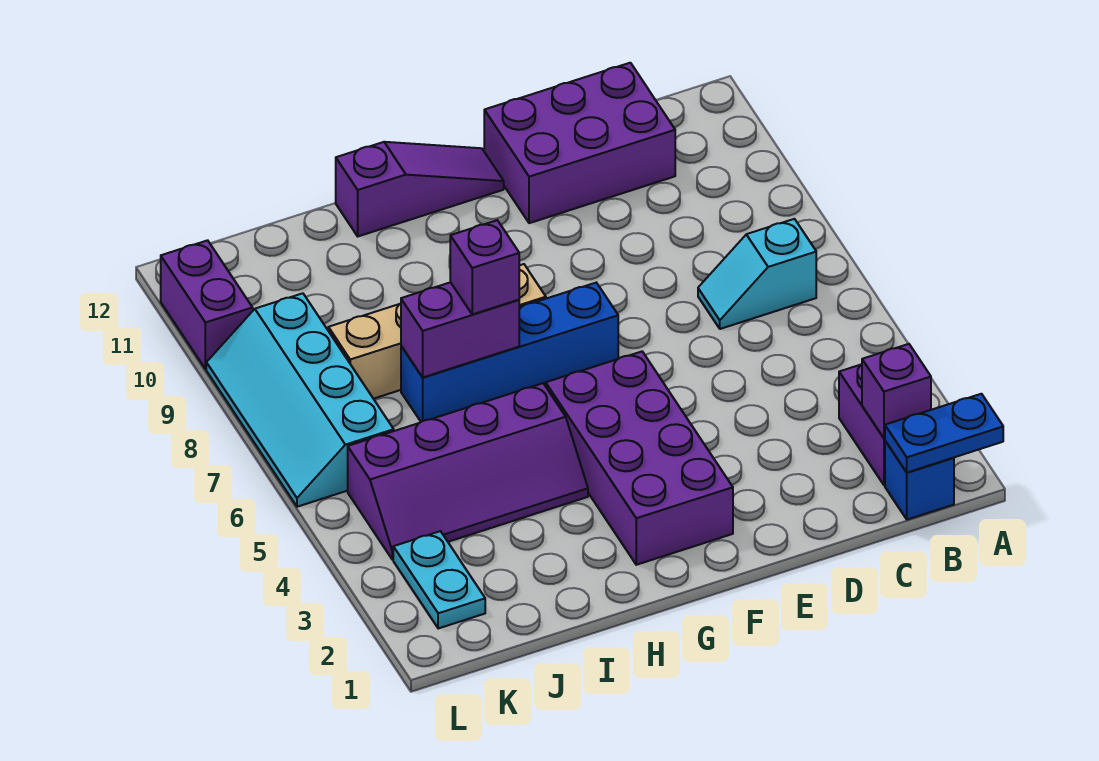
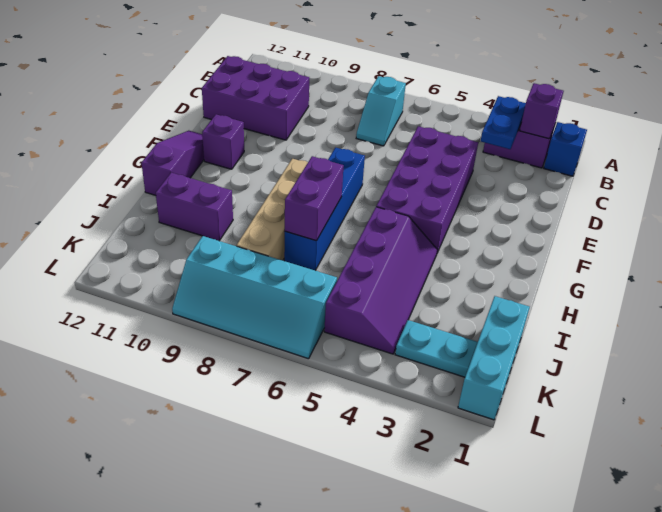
blue 1x2 plate [885,394,1003,472] -> blue 1x2 plate moved to [481,96,526,149]
purple 2x3 brick [484,63,675,223] -> purple 2x3 brick turned to [202,56,309,140]
purple 2x4 brick [546,352,733,565] -> purple 2x4 brick turned to [376,126,478,253]
purple 1x1 brick [450,220,519,314] -> purple 1x1 brick moved to [202,114,244,169]
none -> cyan 1x3 brick [458,296,530,420]
purple 1x2 brick [161,240,253,369] -> purple 1x2 brick moved to [156,173,233,241]

